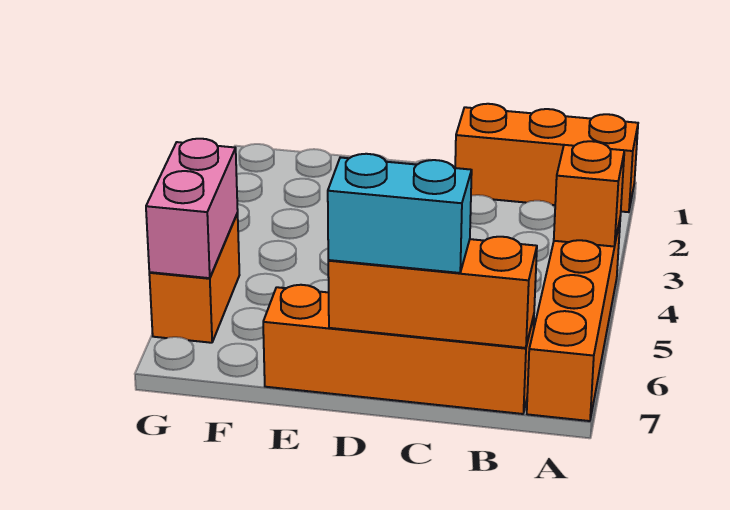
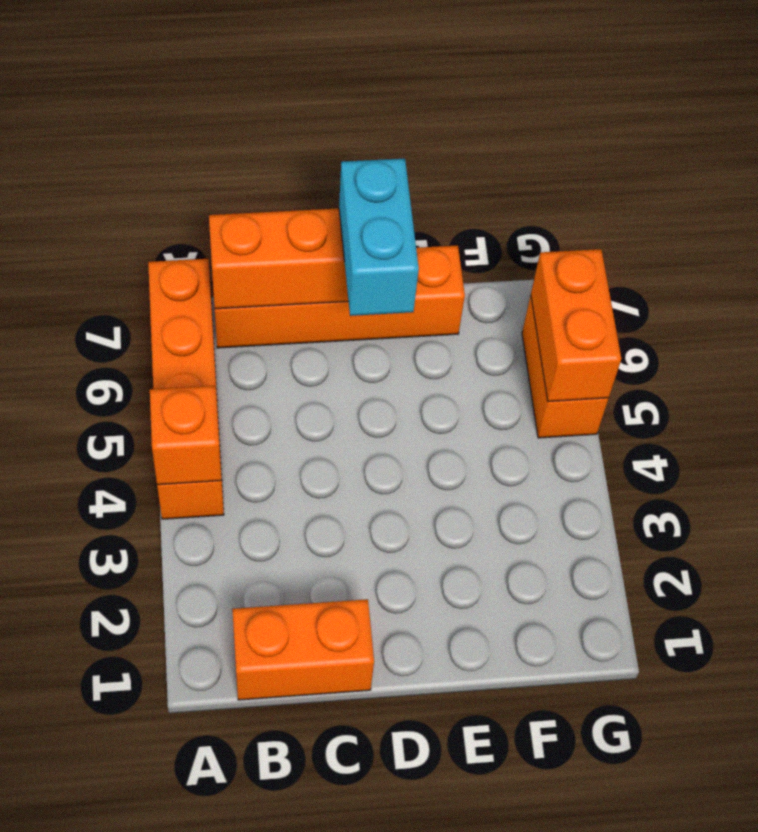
orange 1x3 brick [455,104,638,212] -> orange 1x2 brick [232,599,374,700]
cyan 1x2 brick [328,154,472,273] -> cyan 1x2 brick turned to [339,159,419,316]
pink 1x2 brick [146,139,238,278] -> orange 1x2 brick [531,249,621,402]

